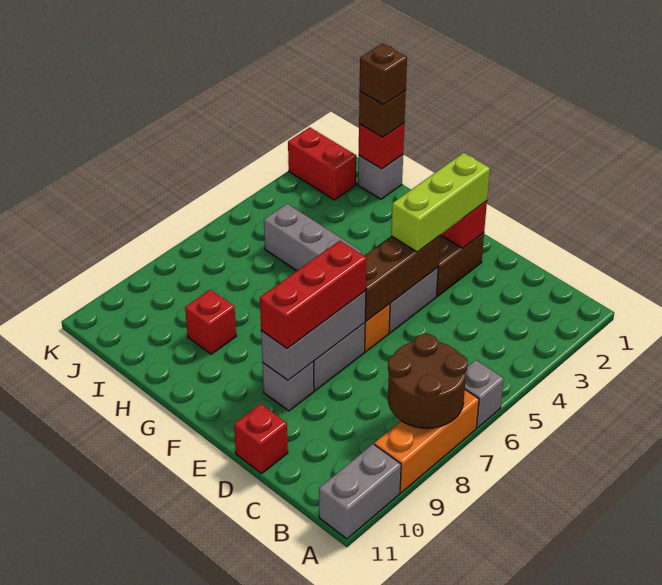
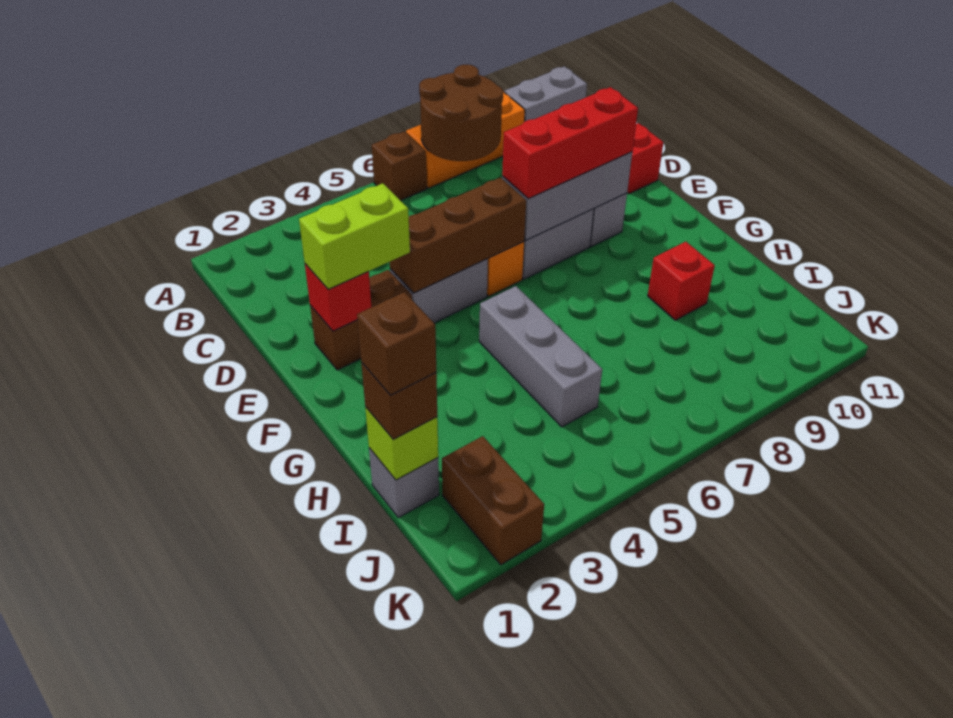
grey 1x1 brick [465,360,504,428] -> brown 1x1 brick [372,131,427,201]
lime 1x3 brick [391,153,490,252] -> lime 1x2 brick [299,183,410,289]
red 1x1 brick [359,123,405,169] -> lime 1x1 brick [365,407,438,480]
red 1x2 brick [288,127,356,200] -> brown 1x2 brick [442,436,544,565]

